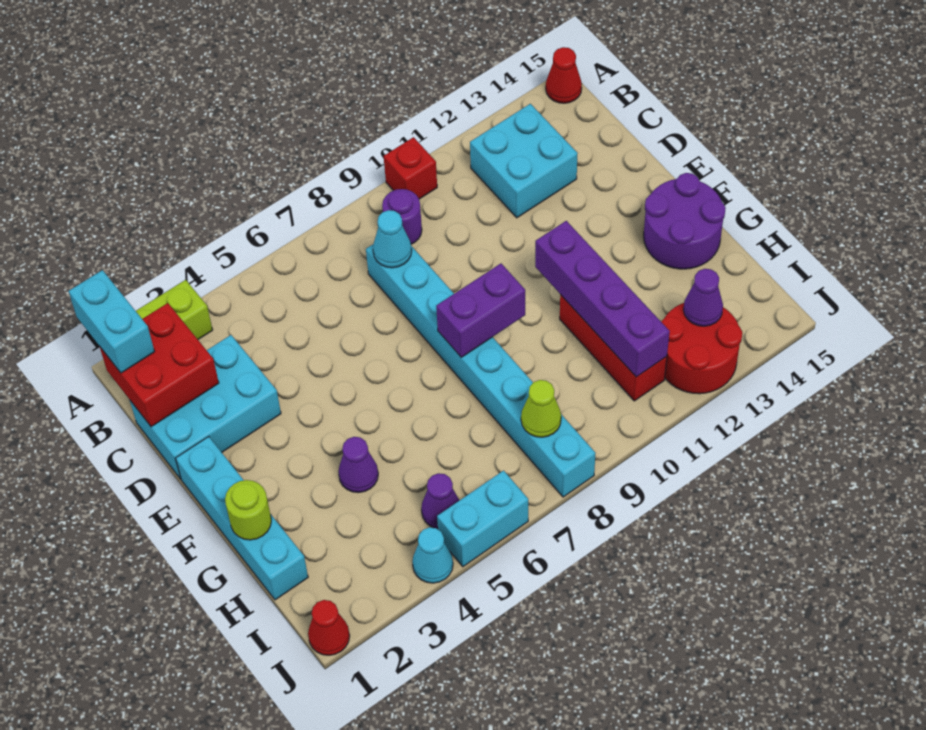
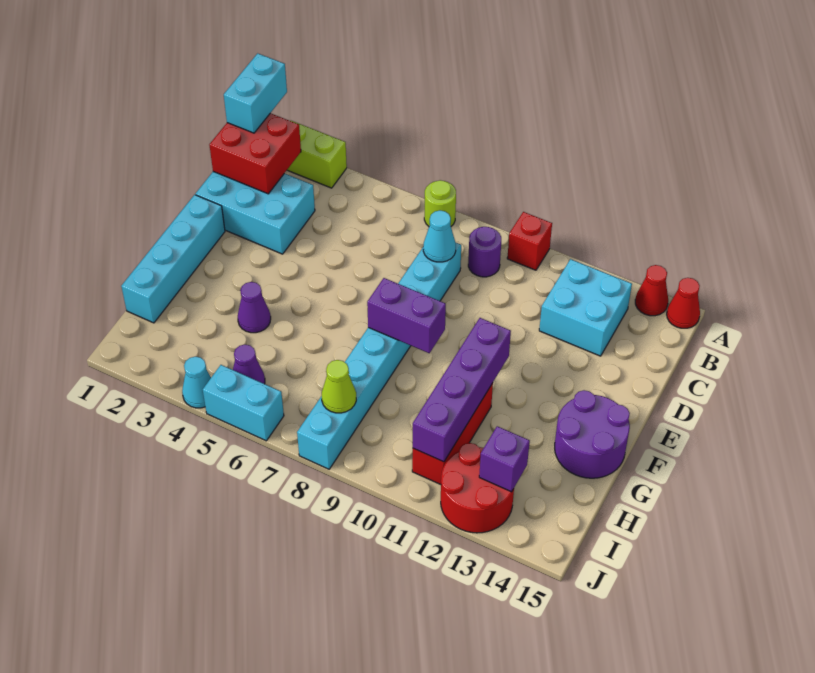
lime 1x1 round brick [225,480,271,540] -> lime 1x1 round brick moved to [424,180,456,226]
purple 1x1 cone [683,269,723,326] -> purple 1x1 brick [479,426,530,492]
red 1x1 cone [308,600,350,655] -> red 1x1 cone moved to [635,265,668,316]

